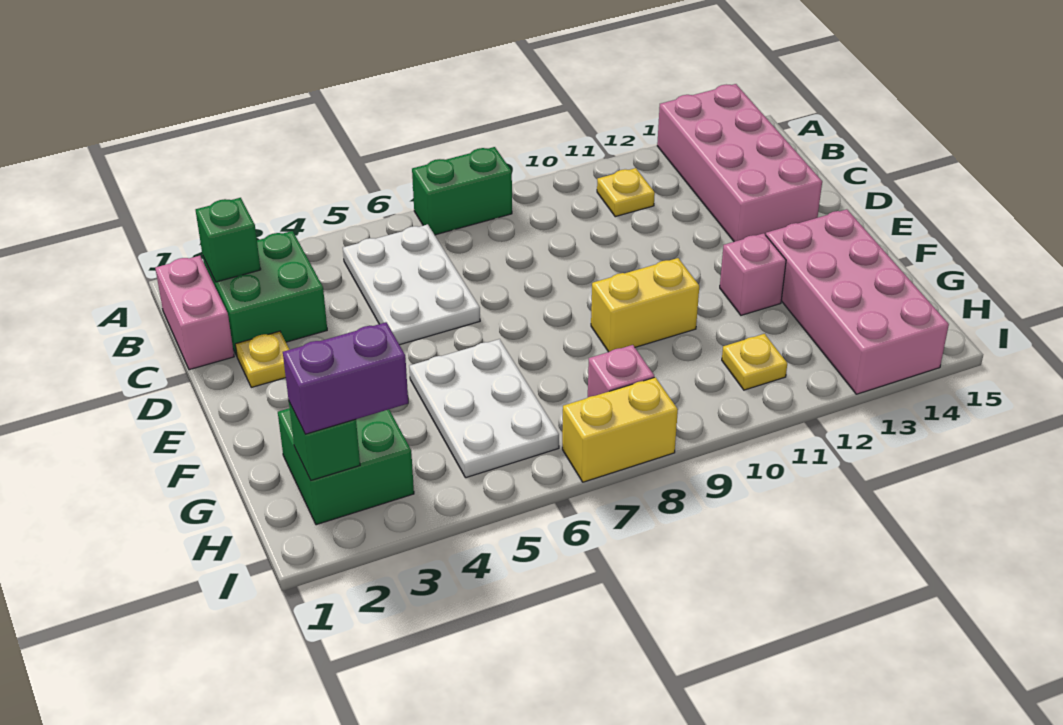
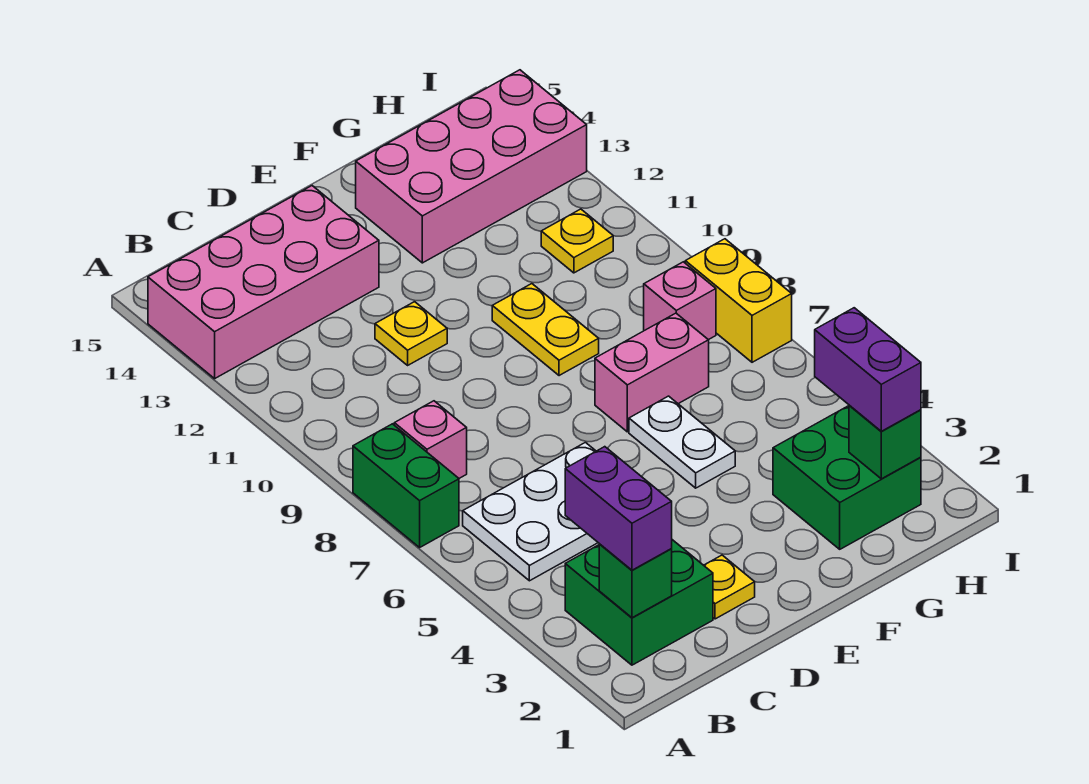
pink 1x2 brick [155,256,234,370] -> pink 1x2 brick moved to [595,313,709,432]
none -> purple 1x2 brick [565,447,672,570]
yellow 1x1 plate [597,168,655,217] -> yellow 1x1 plate moved to [375,302,447,365]
white 2x3 plate [409,339,559,478] -> white 1x2 plate [629,396,735,488]
yellow 1x2 brick [591,258,699,352] -> yellow 1x2 plate [492,284,599,376]
pink 1x1 brick [720,233,786,315] -> pink 1x1 brick moved to [394,401,467,478]

